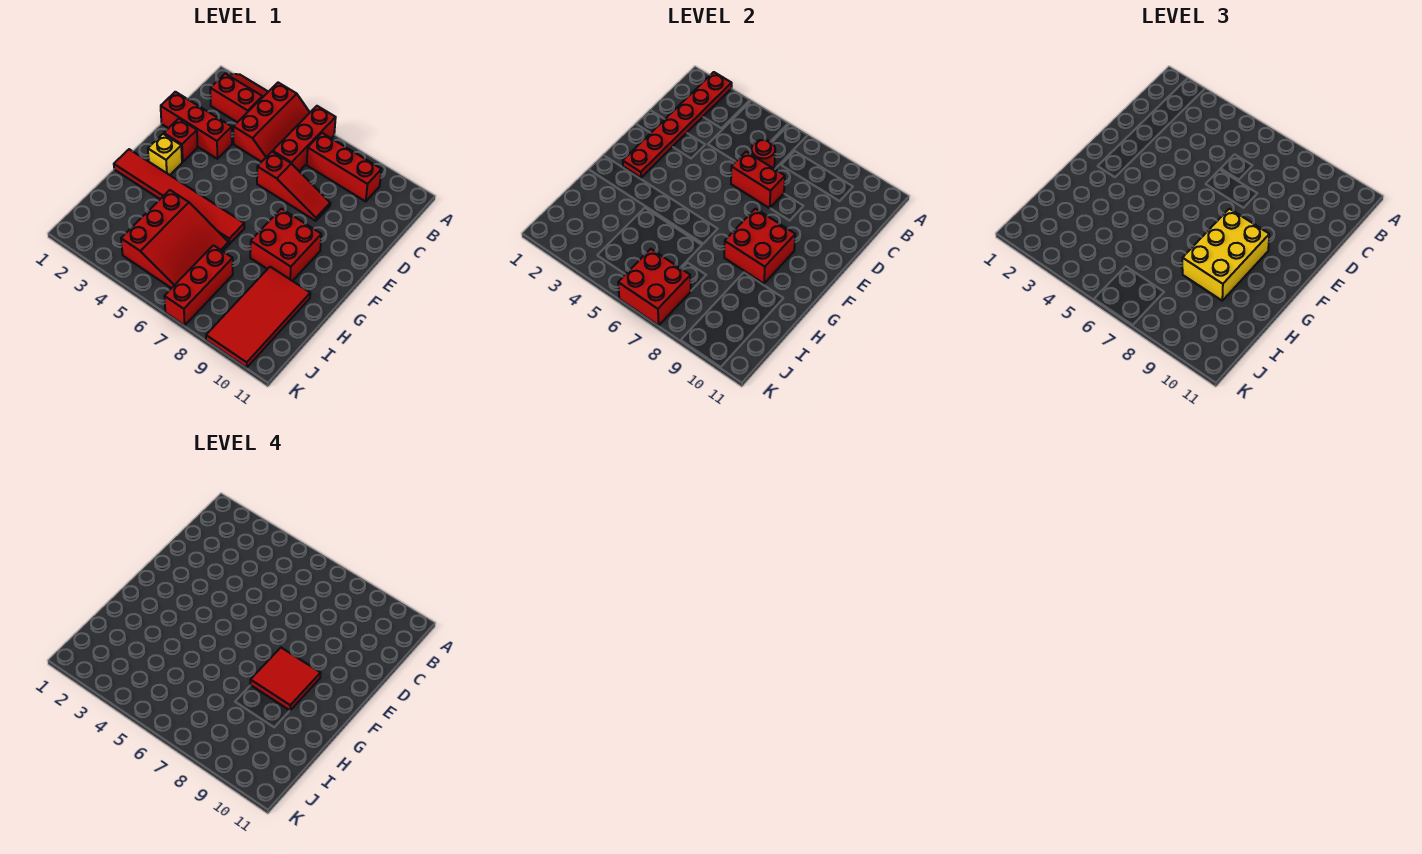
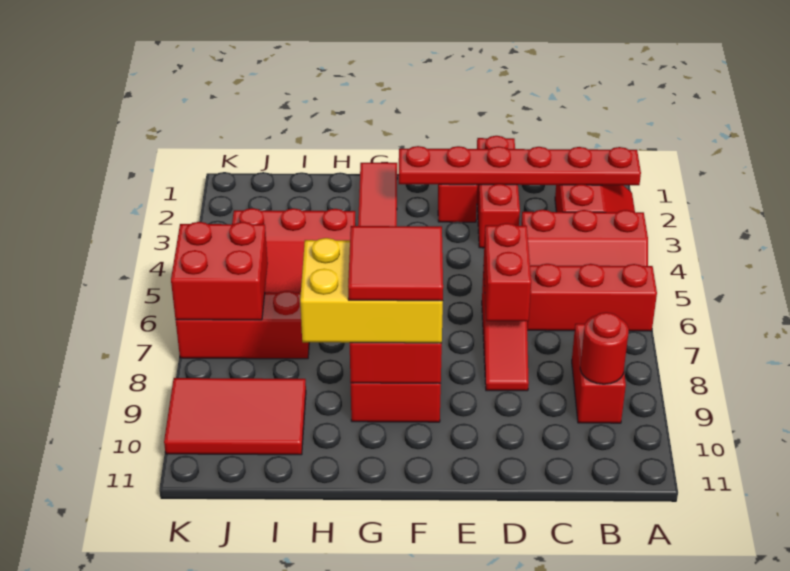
red 1x3 brick [307,133,382,201] -> red 1x2 brick [572,324,626,423]
red 1x1 round brick [751,140,775,168] -> red 1x1 round brick moved to [580,312,629,384]
yellow 1x1 brick [148,134,182,175] -> none
red 2x4 tile [206,267,310,367] -> red 2x3 tile [164,378,306,455]

